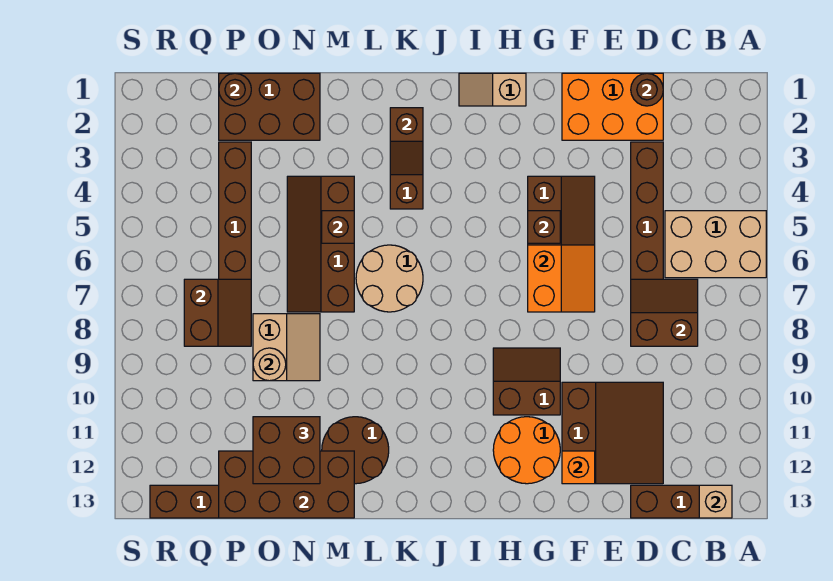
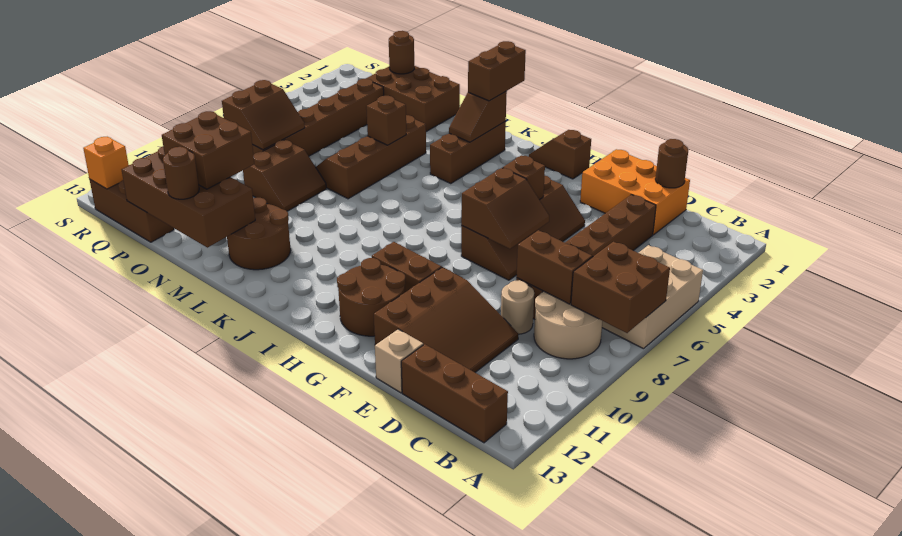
tan 2x3 brick [665,211,766,278] -> tan 2x3 brick turned to [602,245,703,349]
none -> brown 2x2 brick [571,242,670,333]
tan 1x1 brick [699,485,732,518] -> tan 1x1 brick moved to [375,329,423,393]
orange 2x2 slope [528,245,595,312] -> brown 2x2 slope [461,168,549,249]
orange 1x1 brick [562,451,595,484] -> orange 1x1 brick moved to [83,137,129,189]
orange 2x2 round brick [493,417,560,484] -> brown 2x2 round brick [337,258,406,336]
tan 1x2 slope [459,73,526,106] -> brown 1x2 slope [529,130,591,179]
none -> brown 1x2 brick [468,41,526,101]
tan 2x2 round brick [356,245,423,312] -> tan 2x2 round brick moved to [534,291,603,359]
tan 2x2 slope [253,314,320,381] -> brown 2x2 slope [243,140,326,211]
none -> brown 1x1 round brick [163,147,199,199]
tan 1x1 round brick [253,348,286,381] -> tan 1x1 round brick moved to [501,280,534,334]

